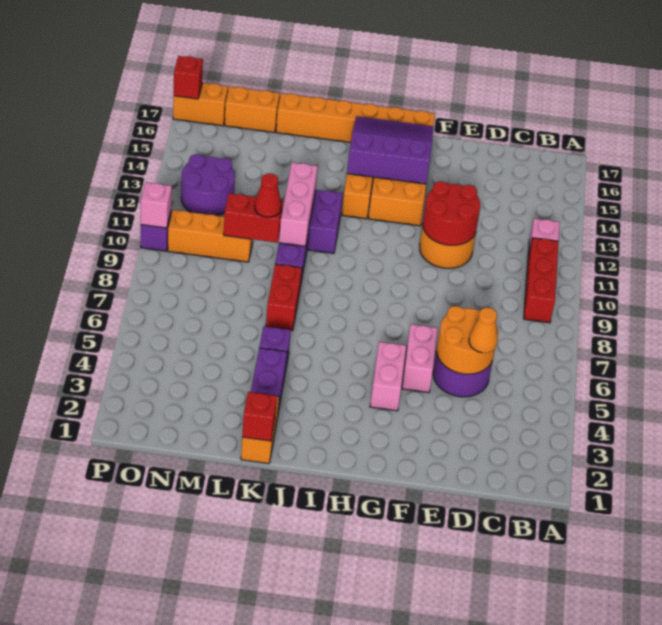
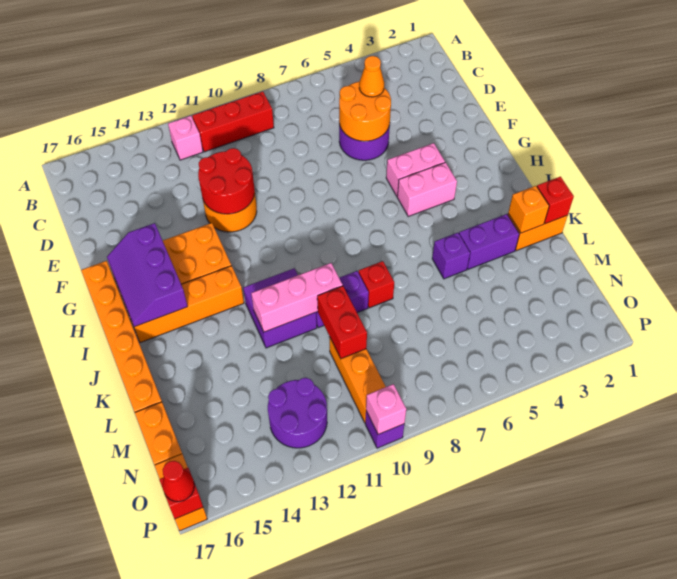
pink 1x2 brick [402,324,438,393] -> pink 1x2 brick moved to [397,162,457,216]
purple 3x3 slope [347,116,434,184] -> purple 2x3 slope [107,223,188,327]
none -> orange 1x1 brick [508,186,549,233]
red 1x2 brick [266,264,302,330] -> red 1x1 brick [359,261,394,308]
red 1x1 cone [255,173,282,217] -> red 1x1 cone moved to [162,461,194,502]

